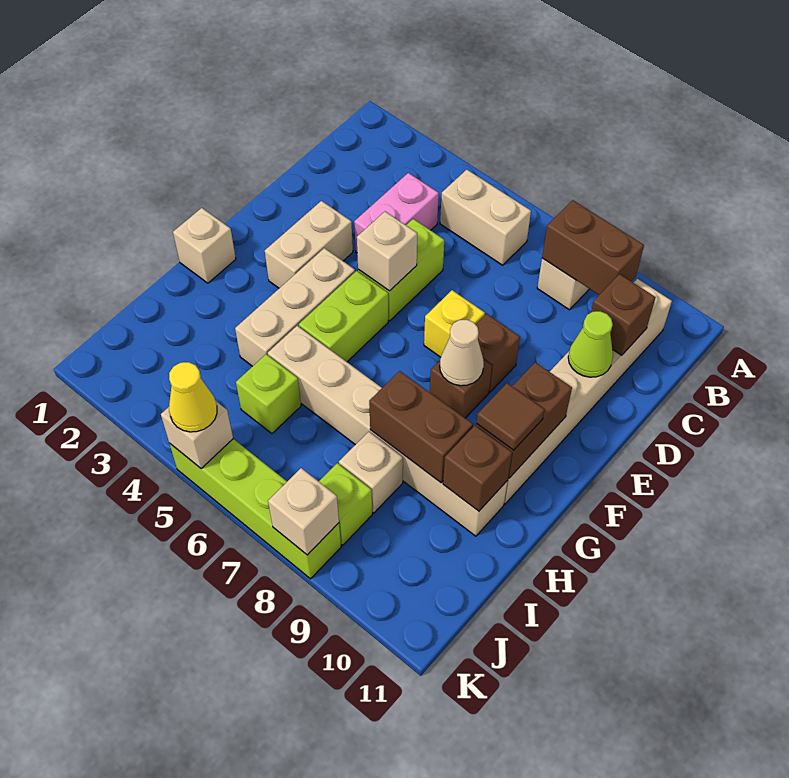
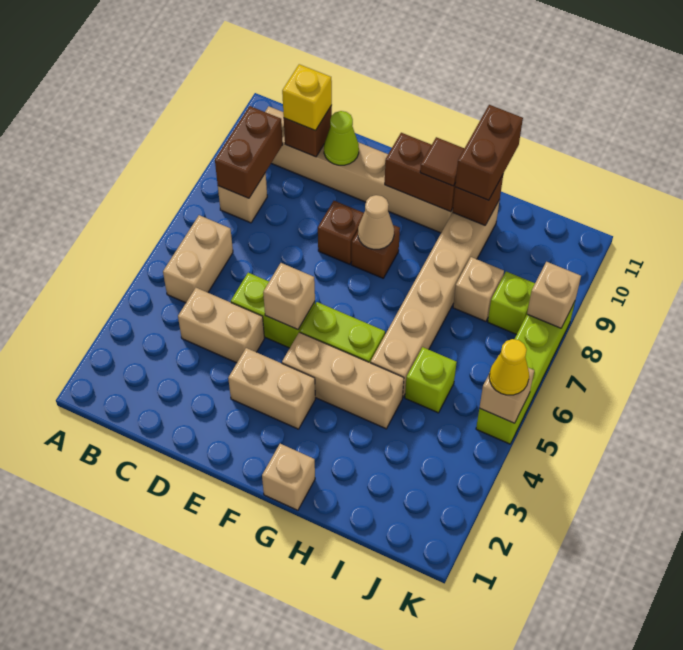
pink 1x2 brick [354,173,439,253] -> tan 1x2 brick [178,288,264,363]
yellow 1x1 brick [424,290,485,357] -> yellow 1x1 brick moved to [282,64,332,131]
brown 1x2 brick [369,371,473,483] -> brown 1x2 brick moved to [455,105,523,200]

